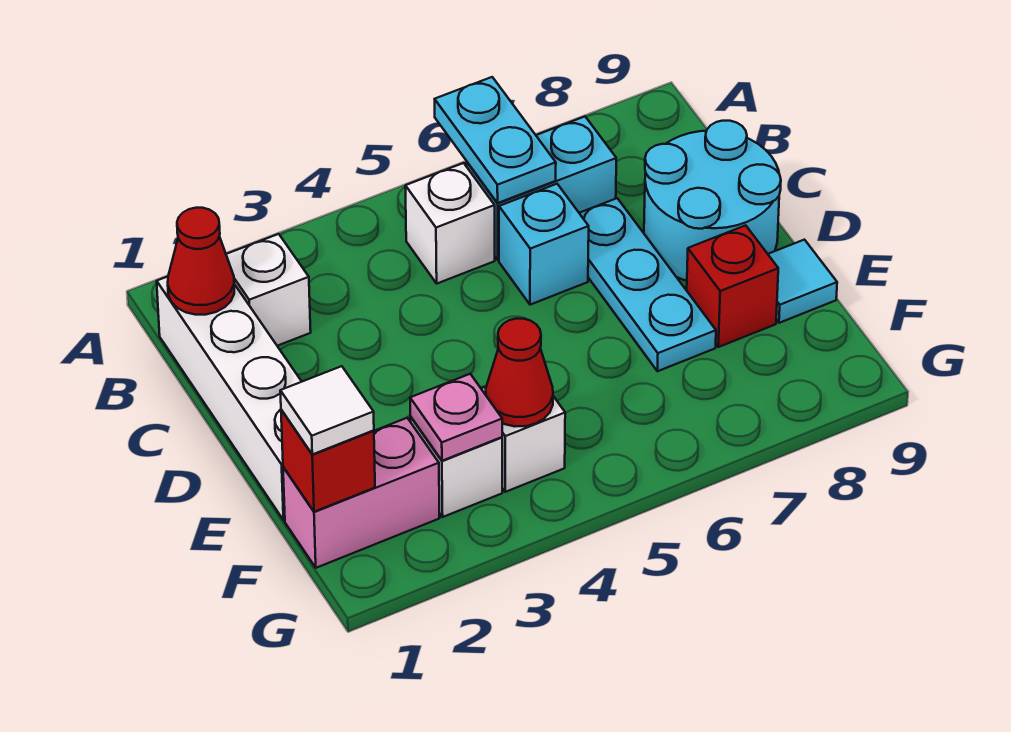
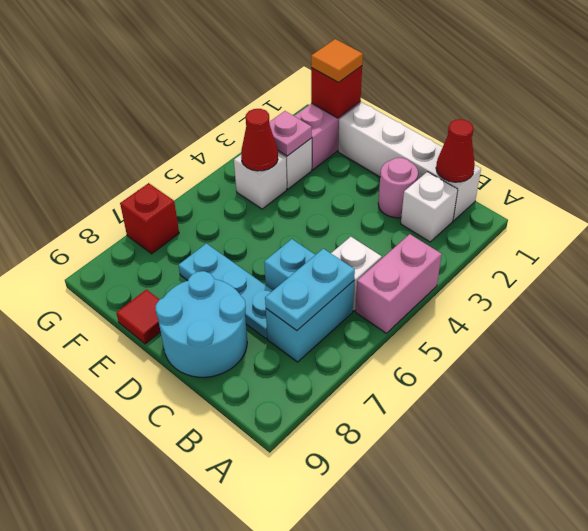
none -> pink 1x2 brick [356,234,442,333]
cyan 1x2 plate [435,77,556,203] -> cyan 1x2 plate turned to [265,249,355,330]
none -> pink 1x1 round brick [378,158,418,218]
red 1x1 brick [687,225,778,347] -> red 1x1 brick moved to [120,183,179,254]
cyan 1x1 tile [768,240,837,323] -> red 1x1 tile [116,289,161,344]
white 1x1 tile [280,366,374,454] -> orange 1x1 tile [311,39,363,82]

